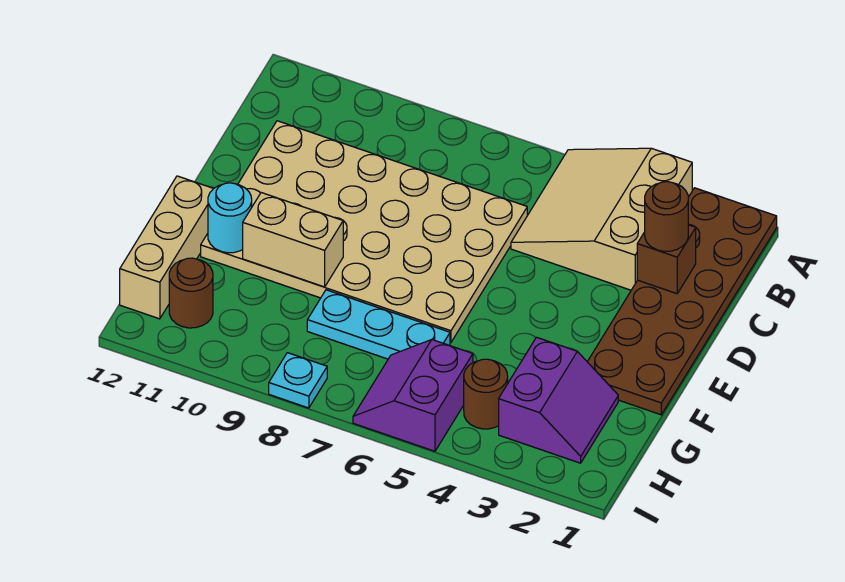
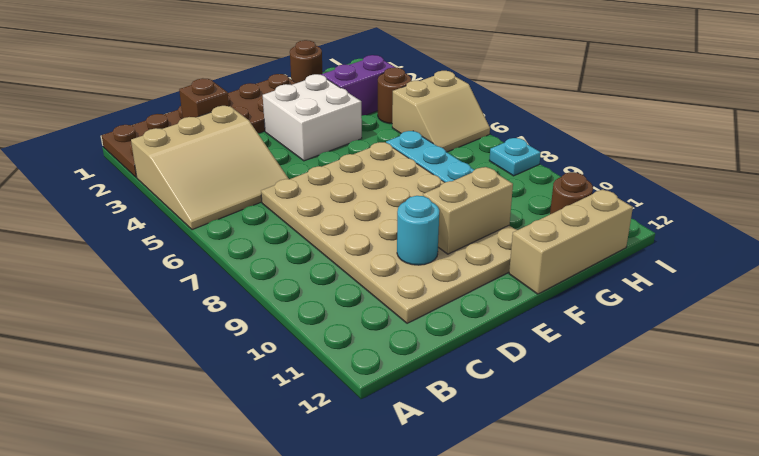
brown 1x1 round brick [645,182,688,251] -> brown 1x1 round brick moved to [290,40,323,83]
none -> white 2x2 brick [263,74,362,161]
tan 1x2 brick [243,193,343,287] -> tan 1x2 brick turned to [423,167,513,254]
cyan 1x1 round brick [208,183,252,253] -> cyan 1x1 round brick moved to [397,196,439,265]
purple 2x2 slope [353,340,473,451] -> tan 2x2 slope [392,71,490,152]

